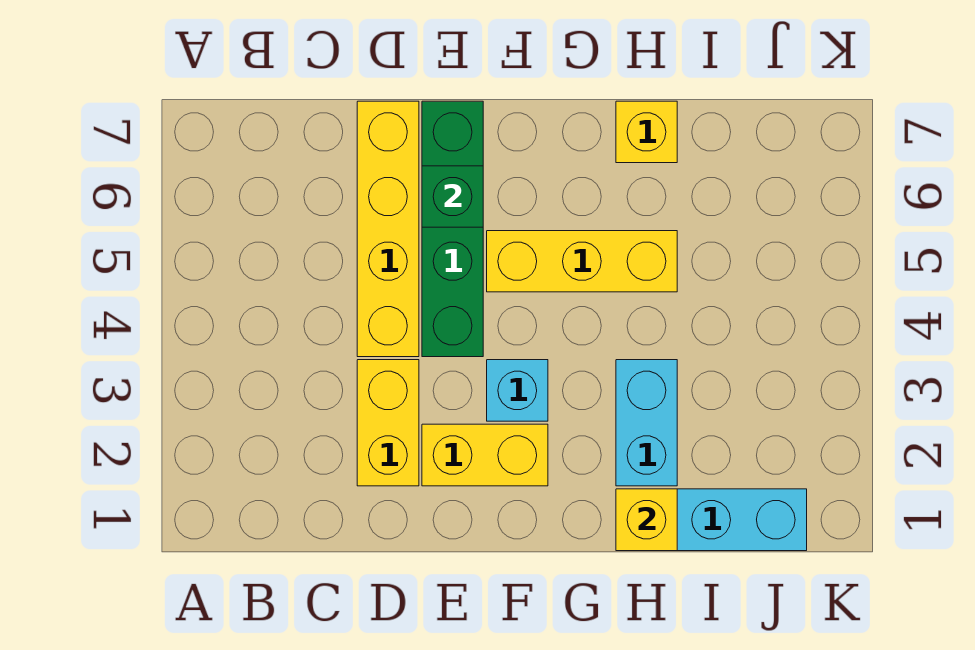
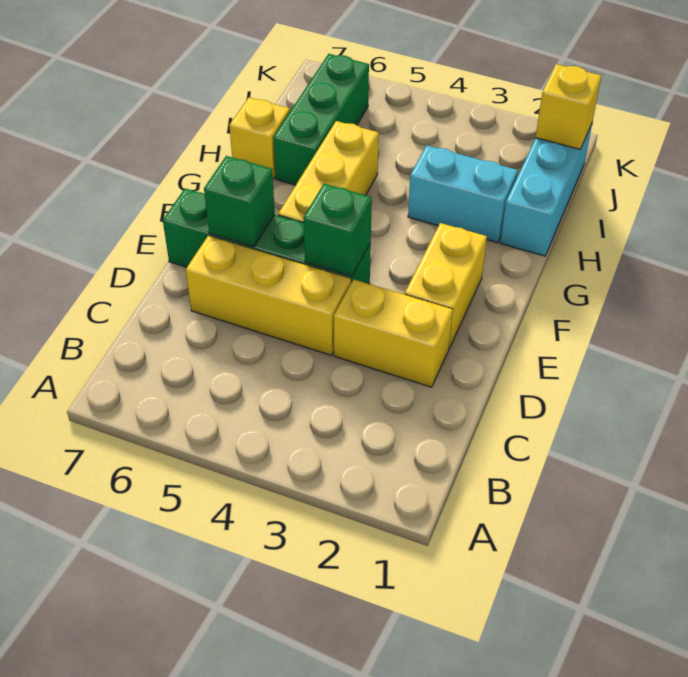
yellow 1x4 brick [357,101,419,357] -> yellow 1x3 brick [186,236,351,356]
none -> green 1x1 brick [303,184,372,276]
cyan 1x1 brick [487,360,548,421] -> none
yellow 1x1 brick [616,489,677,551] -> yellow 1x1 brick moved to [536,64,601,149]
none -> green 1x3 brick [273,54,369,185]

